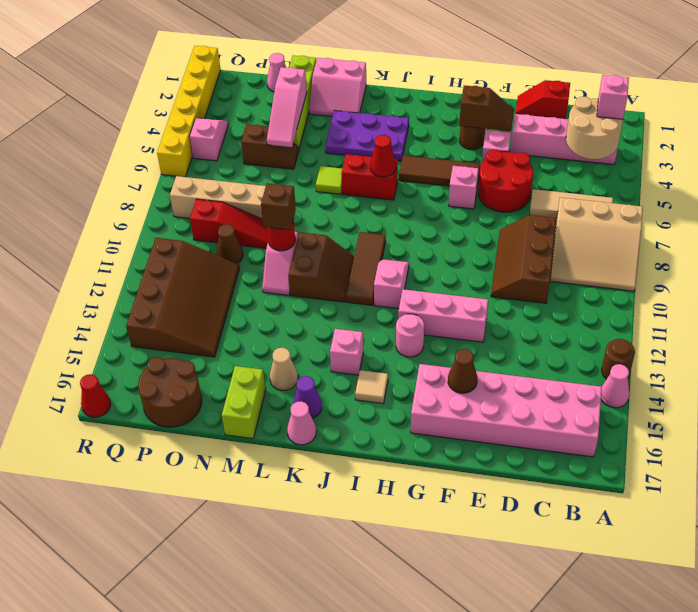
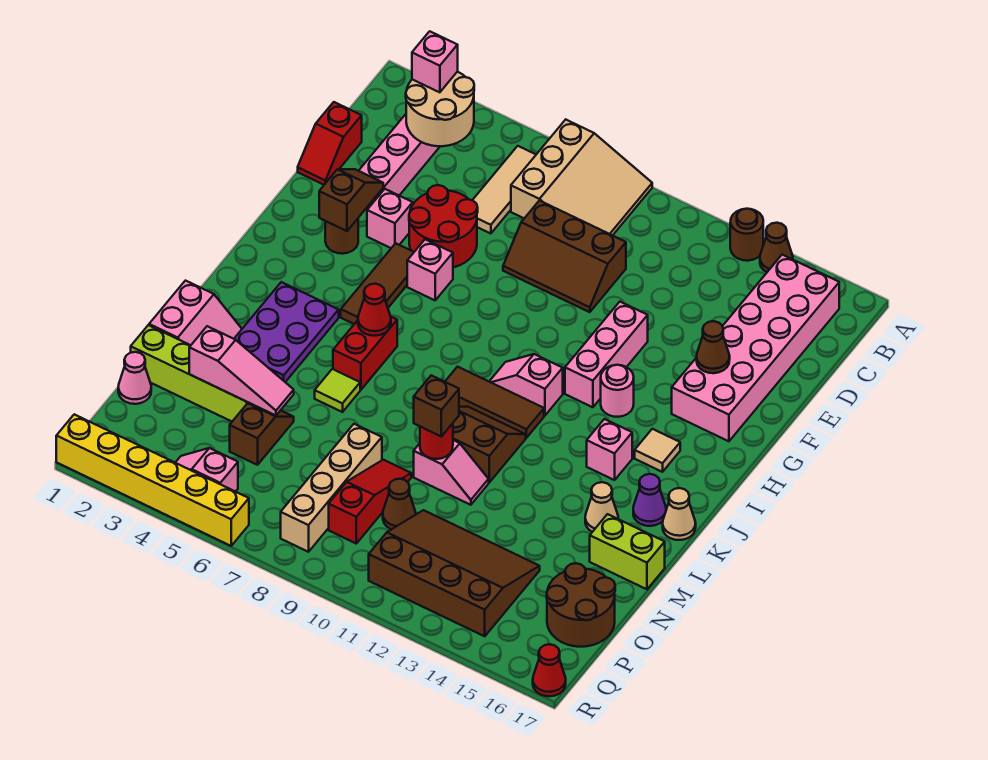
pink 1x1 cone [601,364,630,408] -> brown 1x1 cone [760,223,793,272]
pink 1x1 cone [287,401,316,445] -> tan 1x1 cone [663,488,696,540]

